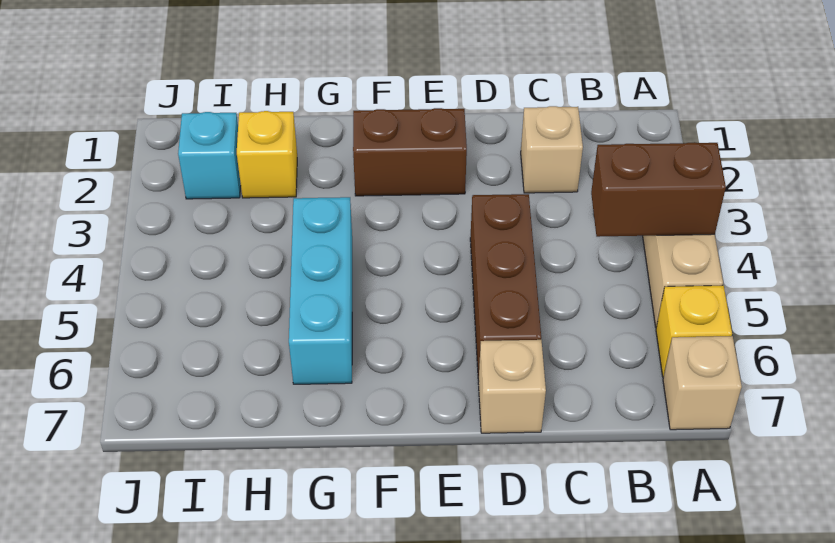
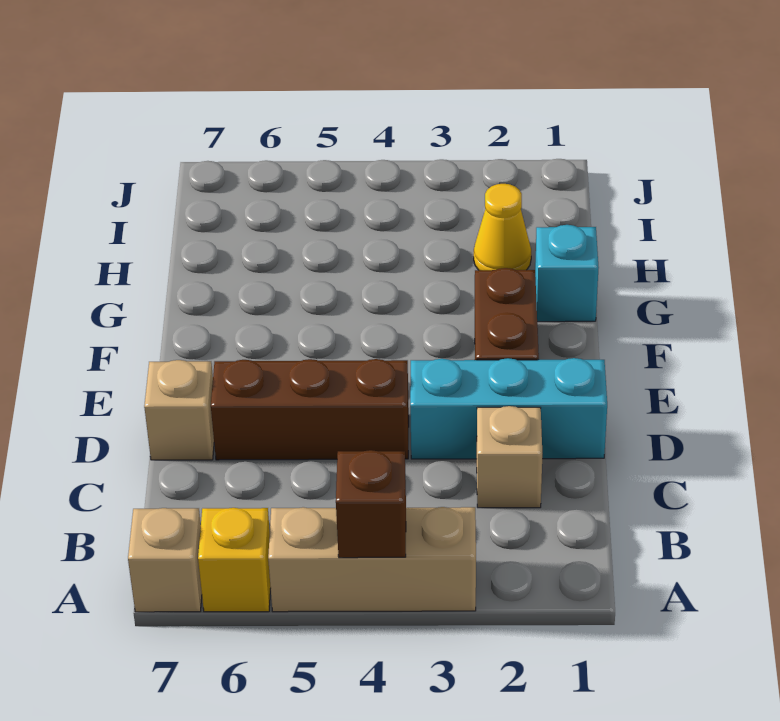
brown 1x2 brick [591,142,726,237] -> brown 1x1 brick [336,450,406,558]
cyan 1x3 brick [289,197,352,384] -> cyan 1x3 brick moved to [410,358,607,459]
yellow 1x1 brick [237,111,297,198] -> yellow 1x1 cone [474,184,531,270]
cyan 1x1 brick [178,112,241,199] -> cyan 1x1 brick moved to [535,225,599,322]

